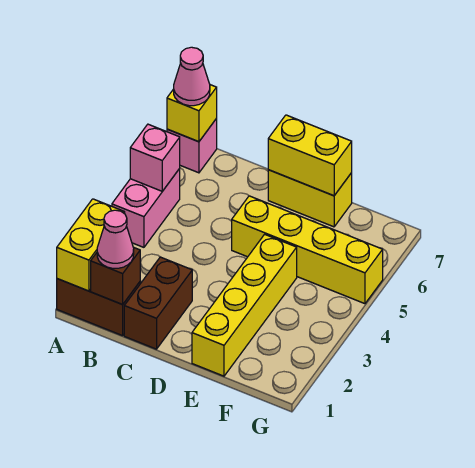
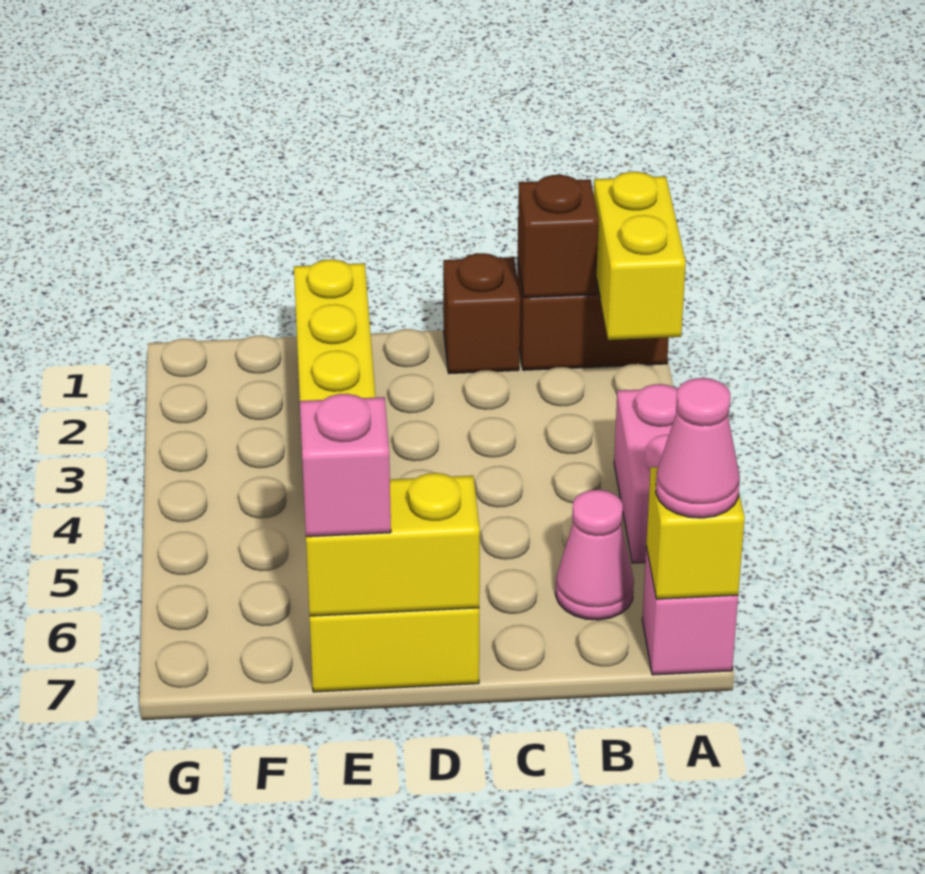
pink 1x1 brick [130,124,180,191] -> pink 1x1 brick moved to [300,394,391,537]
pink 1x1 cone [97,210,134,268] -> pink 1x1 cone moved to [556,490,634,620]
brown 1x2 brick [124,257,192,349] -> brown 1x1 brick [443,253,520,374]
yellow 1x4 brick [232,196,383,304] -> none

